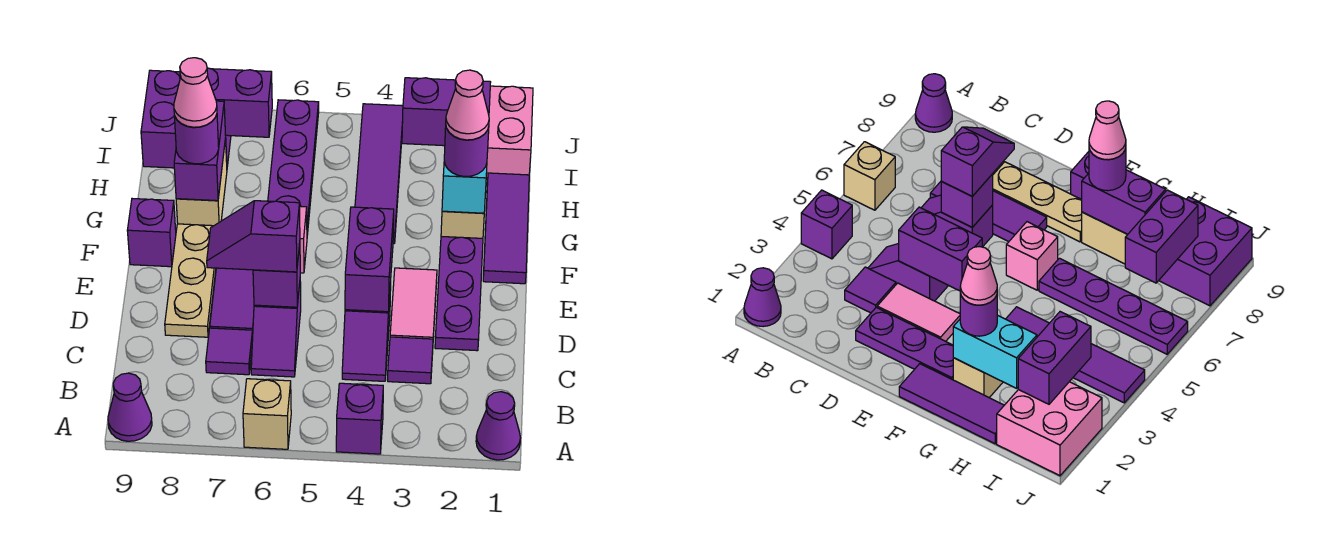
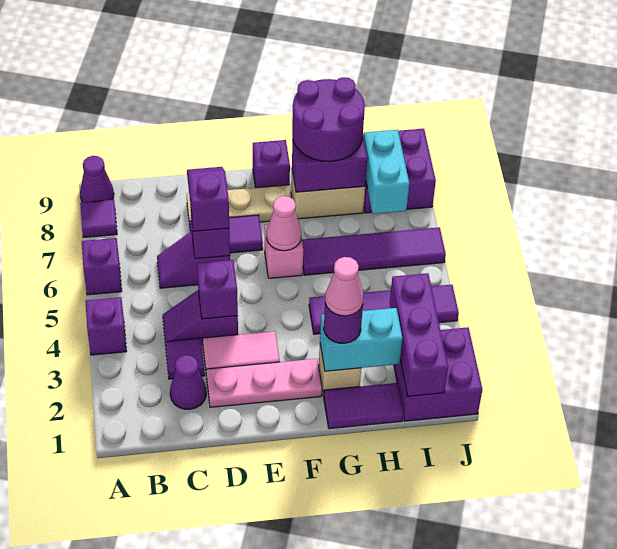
purple 1x1 cone [476,392,520,460] -> purple 1x1 cone moved to [170,355,206,409]
tan 1x1 brick [243,379,291,449] -> purple 1x1 brick [82,238,122,295]
purple 1x1 tile [206,328,253,375] -> purple 1x1 tile moved to [80,200,117,237]
purple 1x3 plate [435,236,483,351] -> pink 1x3 plate [206,359,322,407]
purple 1x2 brick [345,207,394,312] -> purple 1x1 brick [197,260,238,319]
purple 1x3 tile [483,173,529,284] -> purple 1x2 tile [324,383,404,429]
purple 1x4 plate [268,100,319,235] -> purple 1x4 tile [302,227,446,275]
purple 1x1 round brick [174,114,219,164] -> purple 2x2 round brick [292,77,365,161]
pink 1x1 cone [174,58,217,127] -> pink 1x1 cone moved to [267,196,301,251]
pink 2x2 brick [486,86,533,183] -> purple 2x2 brick [394,327,482,421]
purple 1x2 brick [402,78,491,146] -> purple 1x3 brick [390,273,448,396]
purple 1x2 brick [207,68,272,137] -> cyan 1x2 brick [364,130,409,214]

